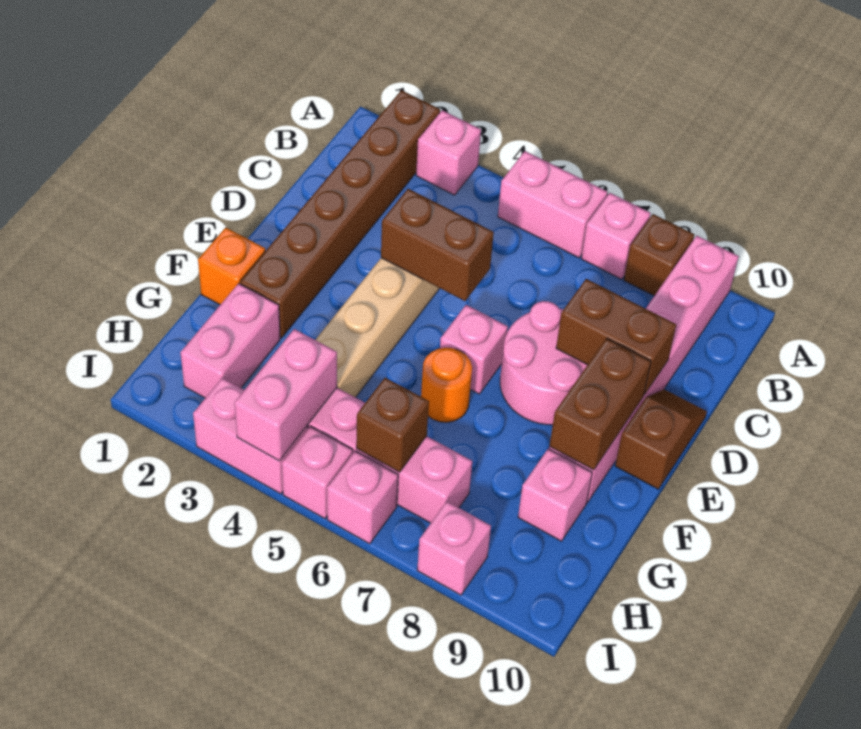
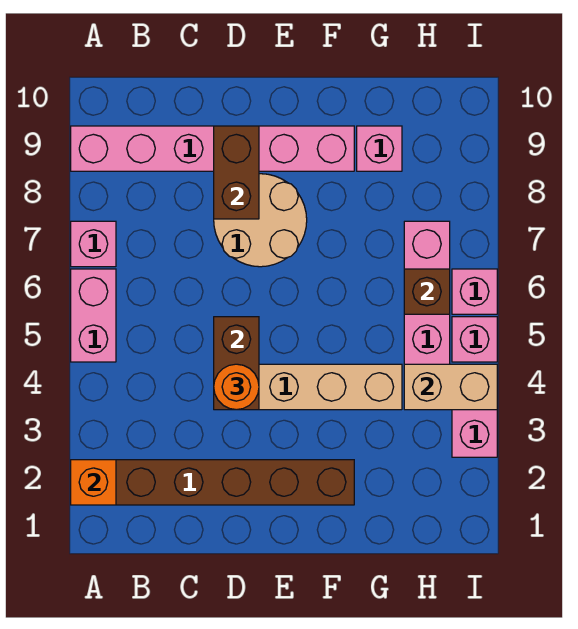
pink 1x1 brick [416,110,481,195] -> none
brown 1x1 brick [624,214,694,296] -> none
pink 2x2 round brick [500,301,587,425] -> tan 2x2 round brick [214,174,307,267]
brown 1x2 slope [615,389,707,489] -> none
pink 1x1 brick [440,305,508,394] -> none
brown 1x2 brick [549,338,651,470] -> none
orange 1x1 brick [198,227,265,305] -> orange 1x1 brick moved to [71,460,116,505]
orange 1x1 round brick [421,348,472,422] -> orange 1x1 round brick moved to [214,364,259,410]
pink 1x2 brick [180,283,280,398] -> none
pink 1x2 brick [235,329,337,461] -> tan 1x2 brick [404,364,497,410]
pink 1x1 brick [417,502,491,595] -> none

